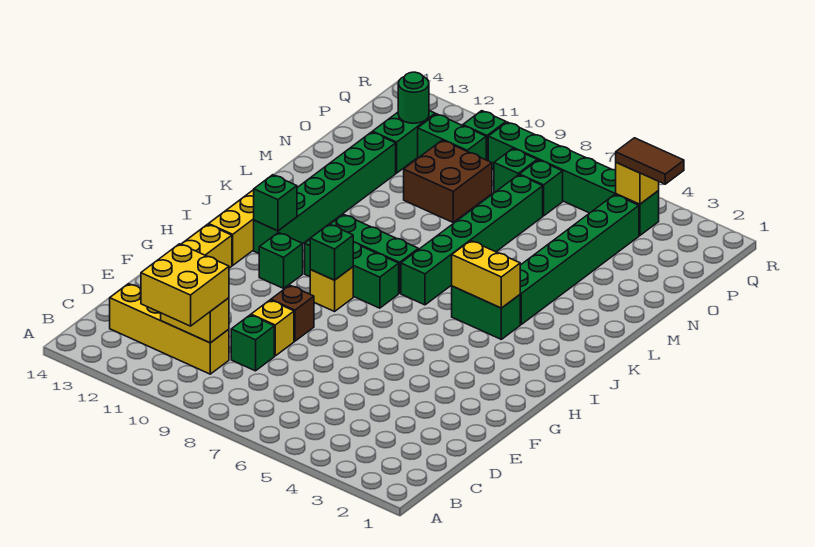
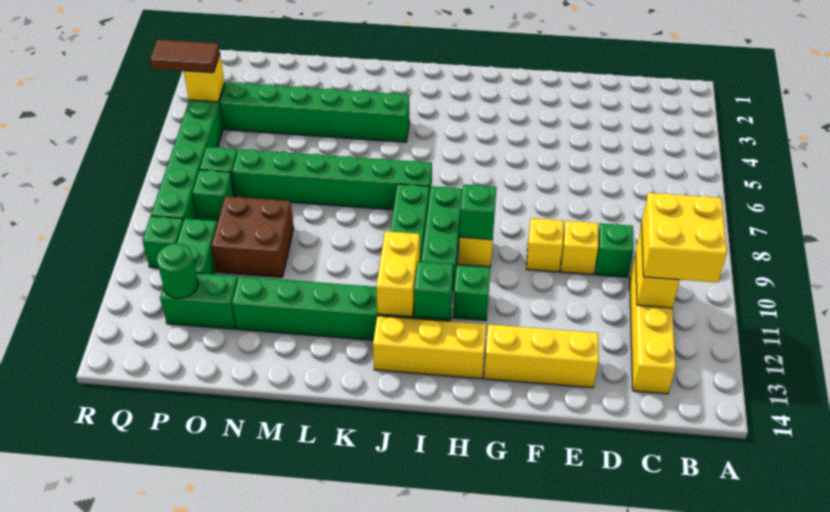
brown 1x1 brick [271,285,314,341] -> yellow 1x1 brick [527,218,564,272]
green 1x2 brick [452,286,520,339] -> none
yellow 1x2 brick [452,241,520,308] -> yellow 1x2 brick moved to [376,231,420,317]
brown 1x2 tile [616,138,684,184] -> brown 1x2 tile turned to [150,40,220,73]

